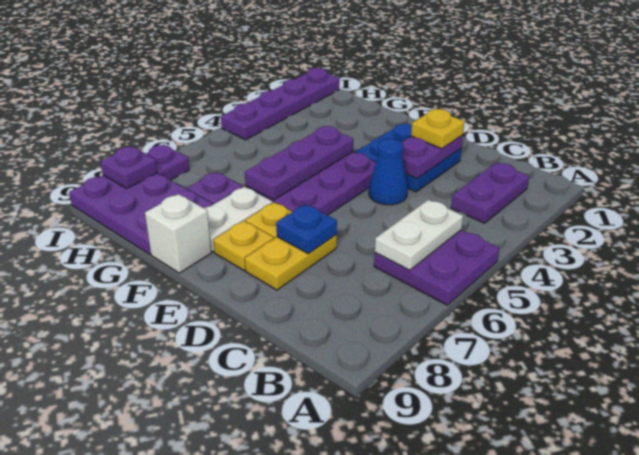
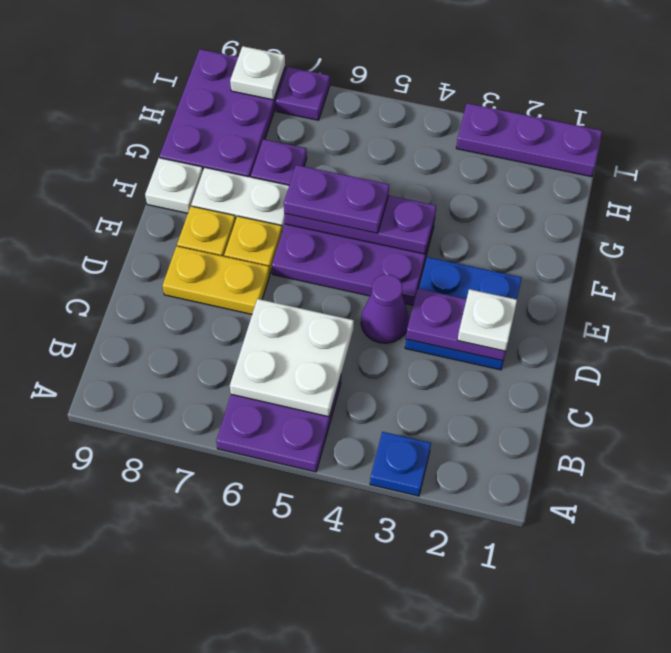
purple 1x2 plate [451,163,529,223] -> purple 1x2 plate moved to [284,165,389,233]
white 1x2 plate [375,200,463,270] -> white 2x2 plate [230,299,354,417]
yellow 1x1 plate [411,109,464,149] -> white 1x1 plate [457,289,517,351]
blue 1x1 cone [369,139,408,205] -> purple 1x1 cone [361,275,409,343]
blue 1x1 plate [276,204,337,254] -> blue 1x1 plate moved to [370,432,431,496]
white 1x1 brick [145,194,211,273] -> white 1x1 plate [145,158,203,213]
purple 1x4 plate [221,68,340,140] -> purple 1x3 plate [456,103,602,177]
purple 1x1 plate [101,147,157,189] -> white 1x1 plate [230,46,285,100]

